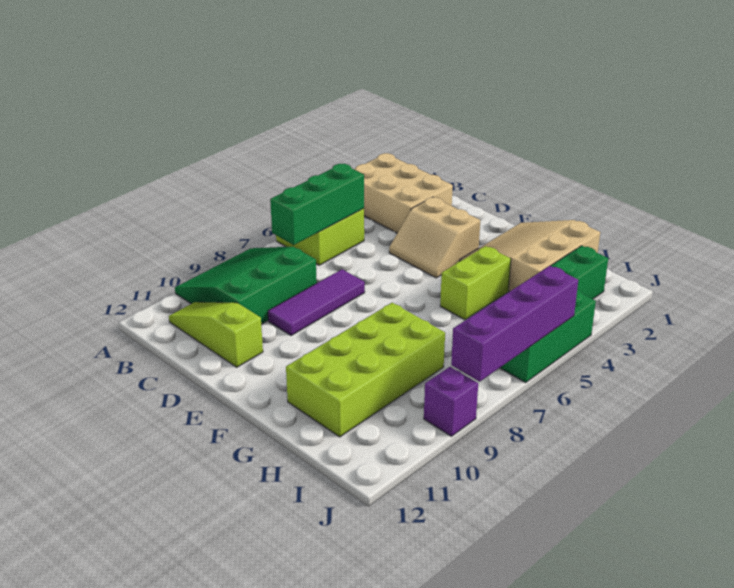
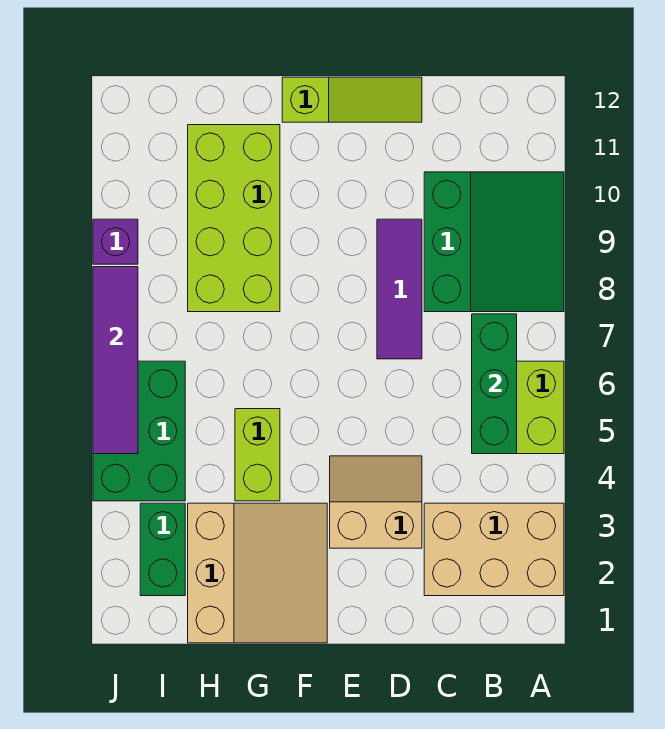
lime 1x3 slope [169,302,263,367] -> lime 1x3 slope moved to [282,77,422,122]
purple 1x4 brick [451,266,578,382] -> purple 1x4 tile [93,267,138,454]

